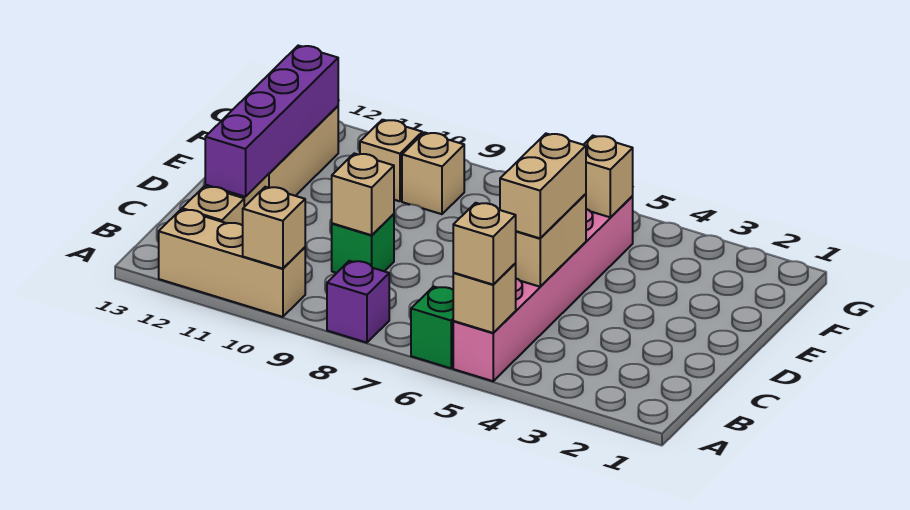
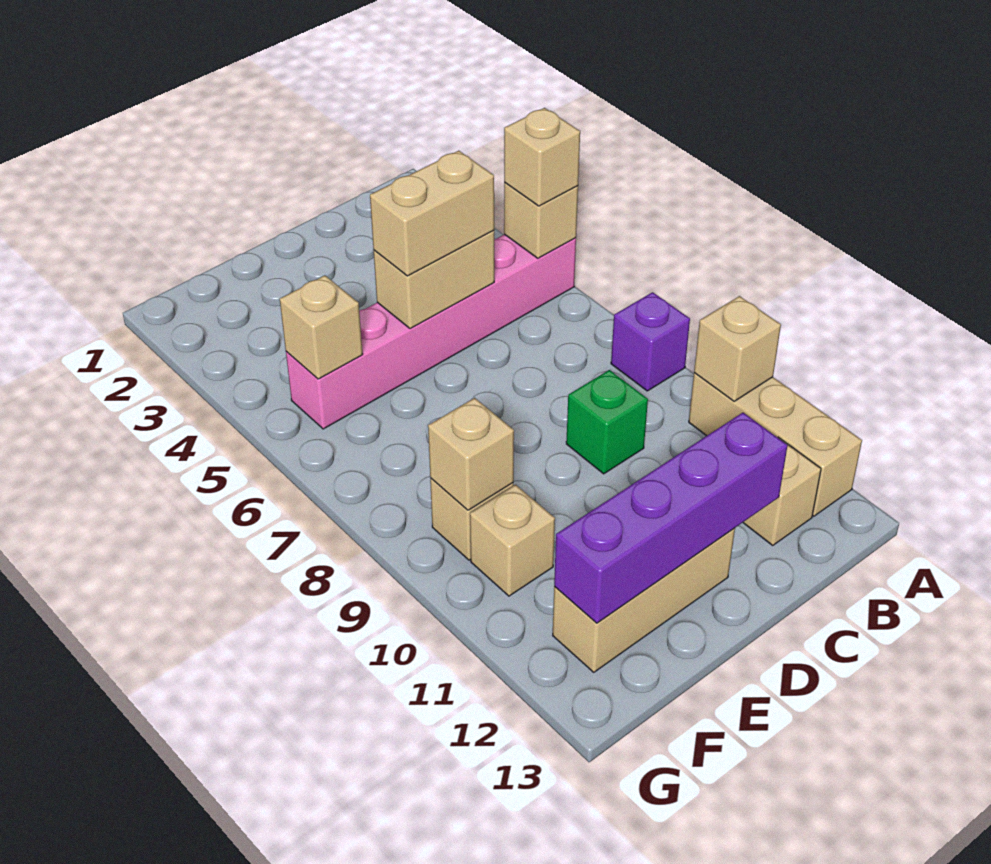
green 1x1 brick [411,286,453,368] -> none
tan 1x1 brick [332,153,394,235] -> tan 1x1 brick moved to [428,398,514,510]

